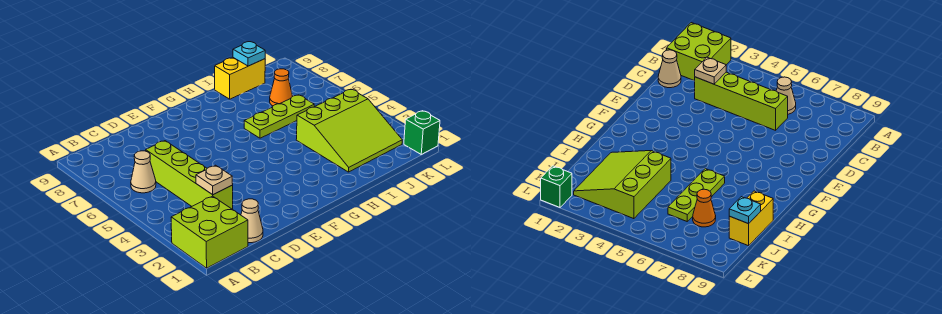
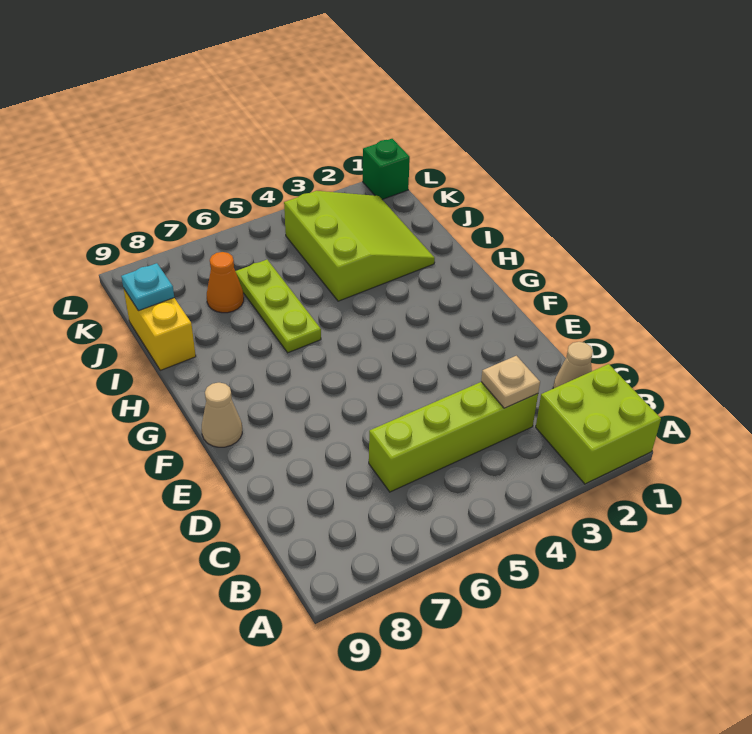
tan 1x1 cone [131,151,156,193] -> tan 1x1 cone moved to [201,383,242,447]

